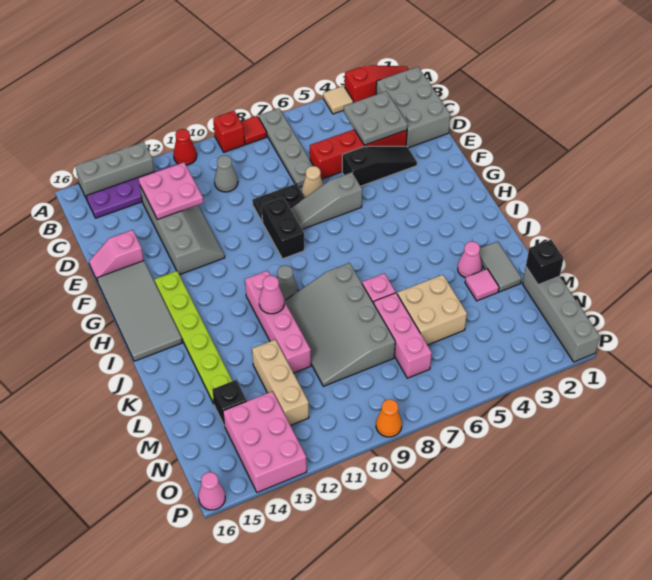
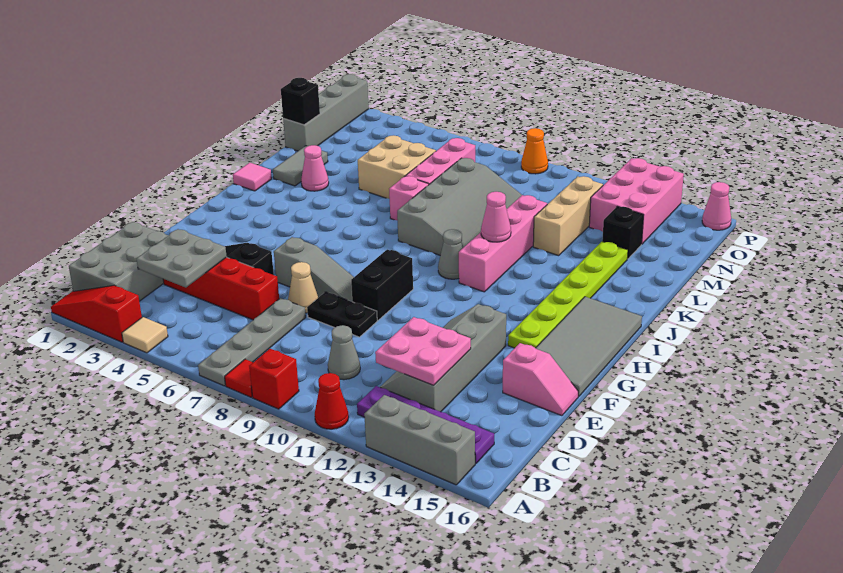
pink 1x1 tile [465,269,499,301] -> pink 1x1 tile moved to [233,163,272,191]

